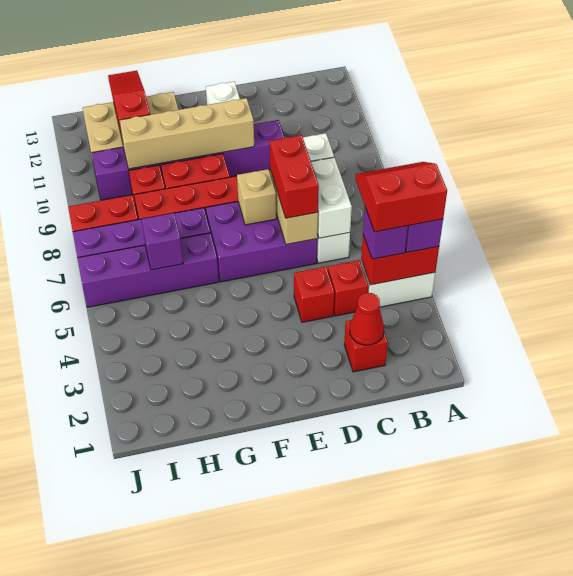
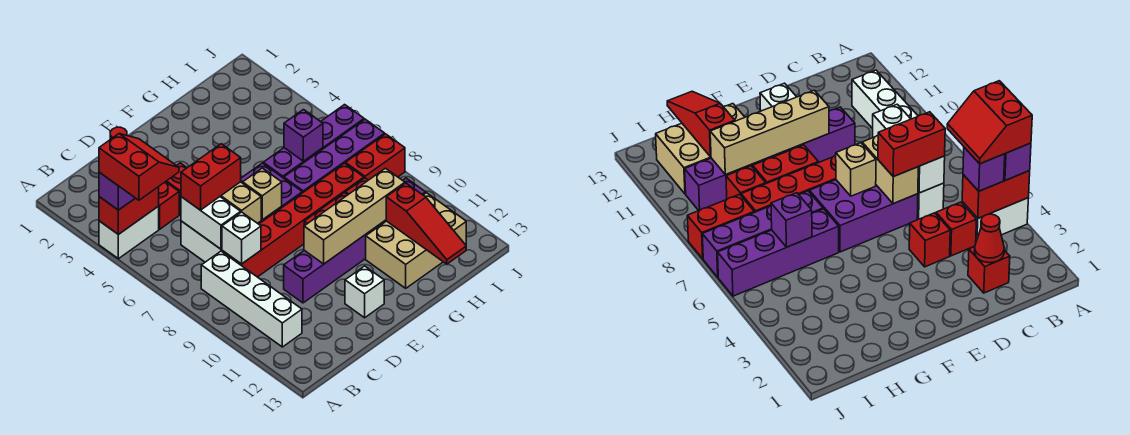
red 2x2 slope [355,162,447,232] -> red 2x2 slope turned to [99,134,179,200]
none -> white 1x4 brick [201,251,302,347]
red 1x2 brick [270,135,319,218] -> red 1x2 brick turned to [181,144,241,210]

